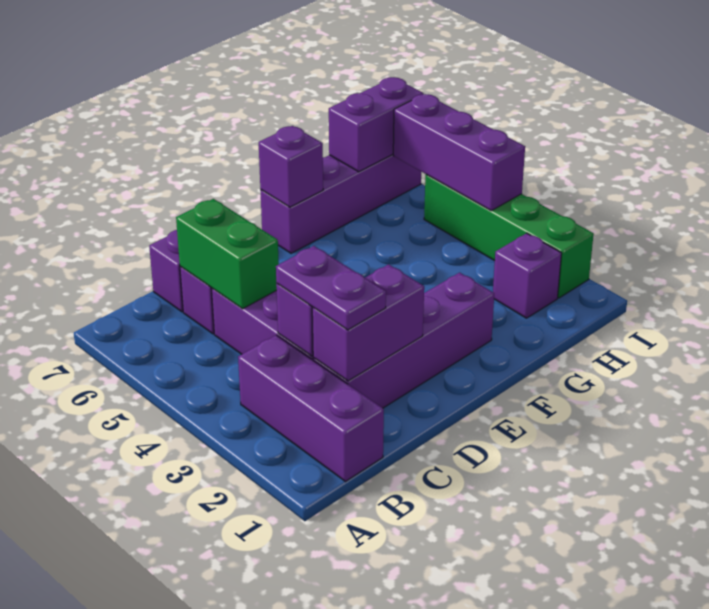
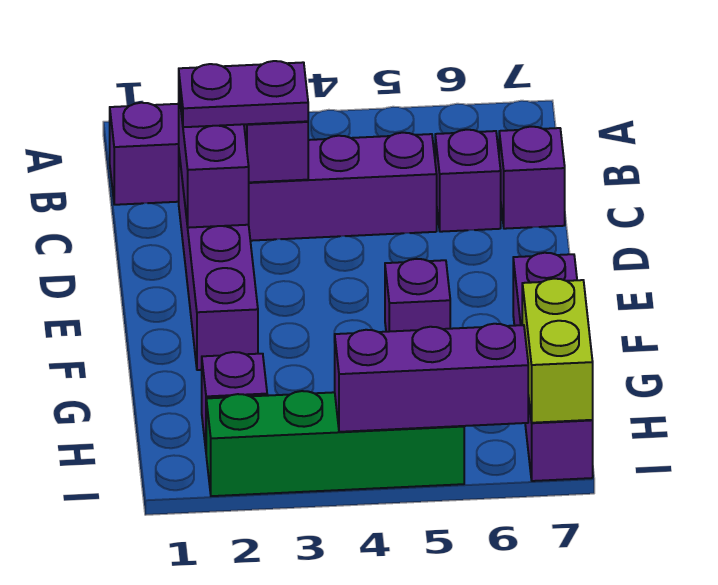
green 1x2 brick [176,199,279,309] -> none
purple 1x1 brick [259,126,323,207] -> purple 1x1 brick moved to [385,259,450,332]
purple 1x2 brick [329,77,424,172] -> lime 1x2 brick [522,279,593,423]

